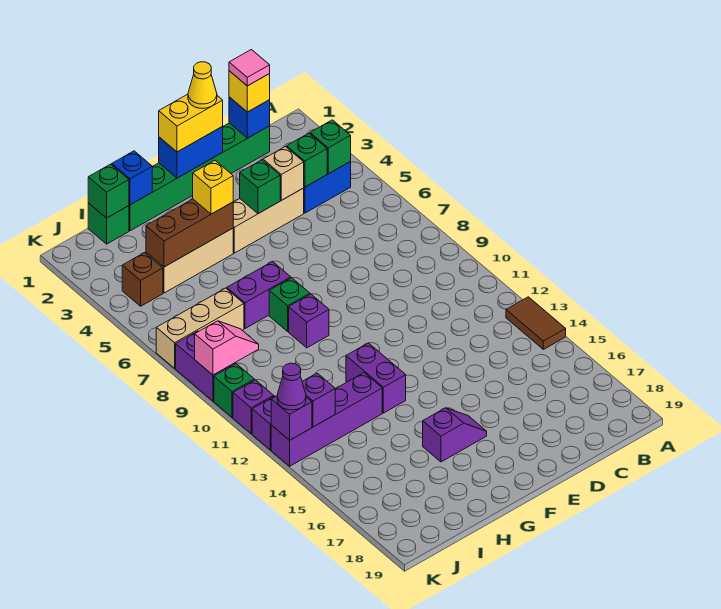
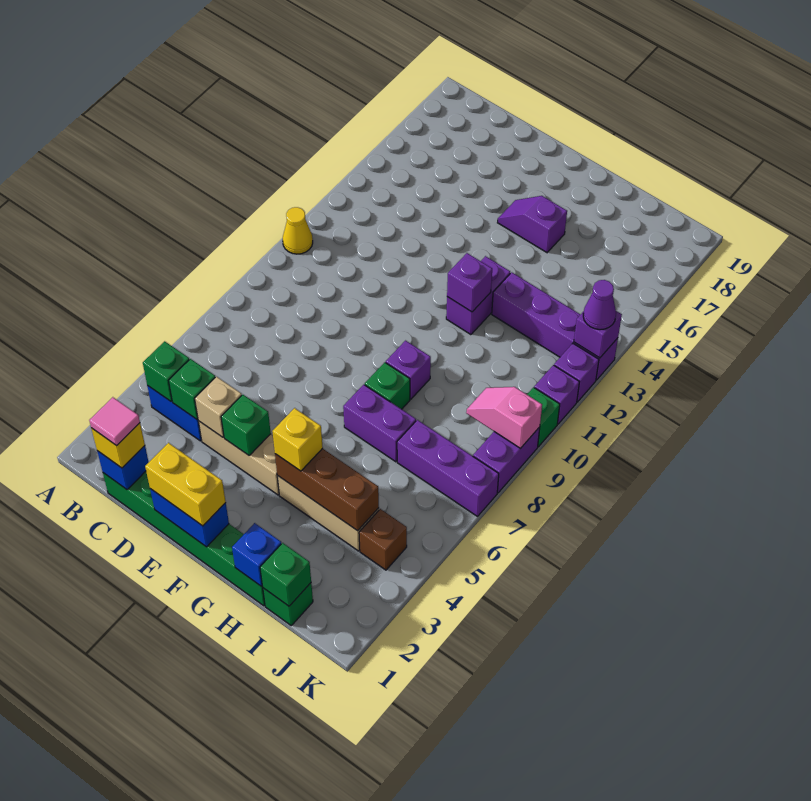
brown 1x2 tile [506,297,566,349] -> none
yellow 1x1 cone [188,62,217,108] -> yellow 1x1 cone moved to [283,207,313,254]
tan 1x3 brick [156,288,244,368] -> purple 1x3 brick [397,420,499,516]
purple 1x1 brick [302,373,335,427] -> purple 1x1 brick moved to [447,253,492,312]

